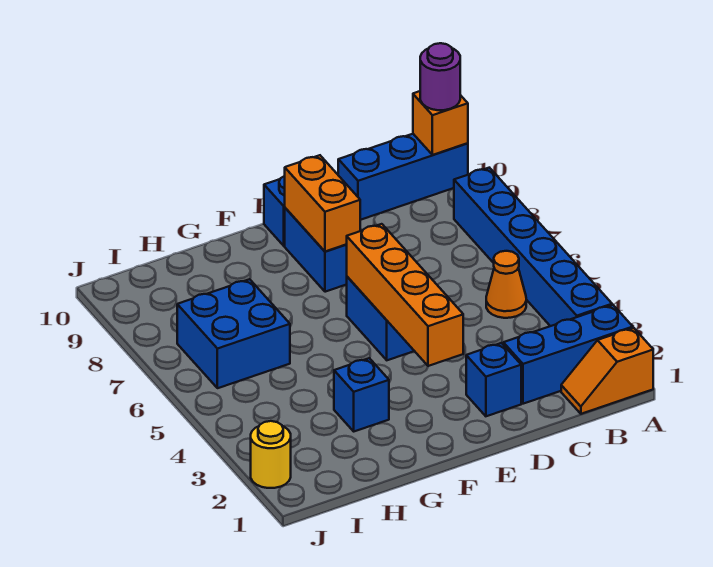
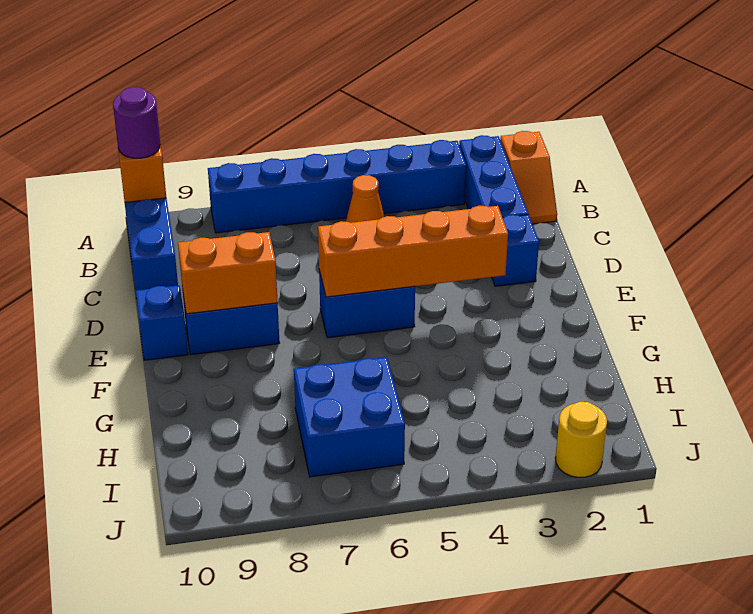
blue 1x1 brick [334,358,389,431] -> none

